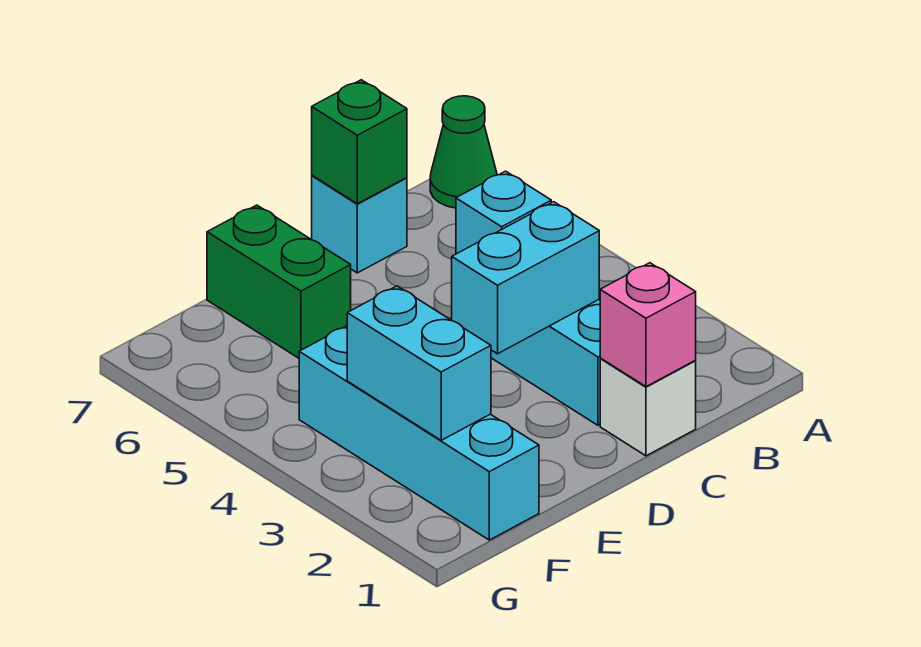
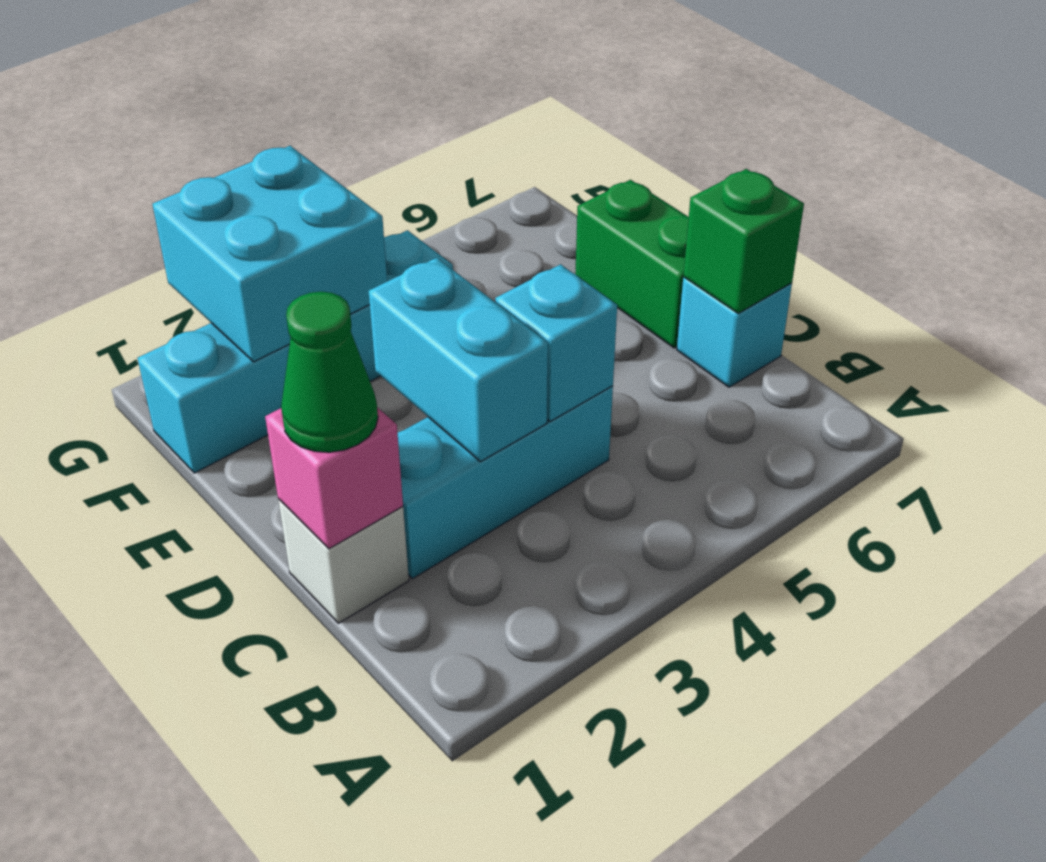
green 1x1 cone [430,96,497,208] -> green 1x1 cone moved to [281,292,378,452]
green 1x2 brick [207,205,351,358] -> green 1x2 brick turned to [575,180,689,348]
cyan 1x2 brick [347,286,491,440] -> cyan 2x2 brick [152,146,387,362]

